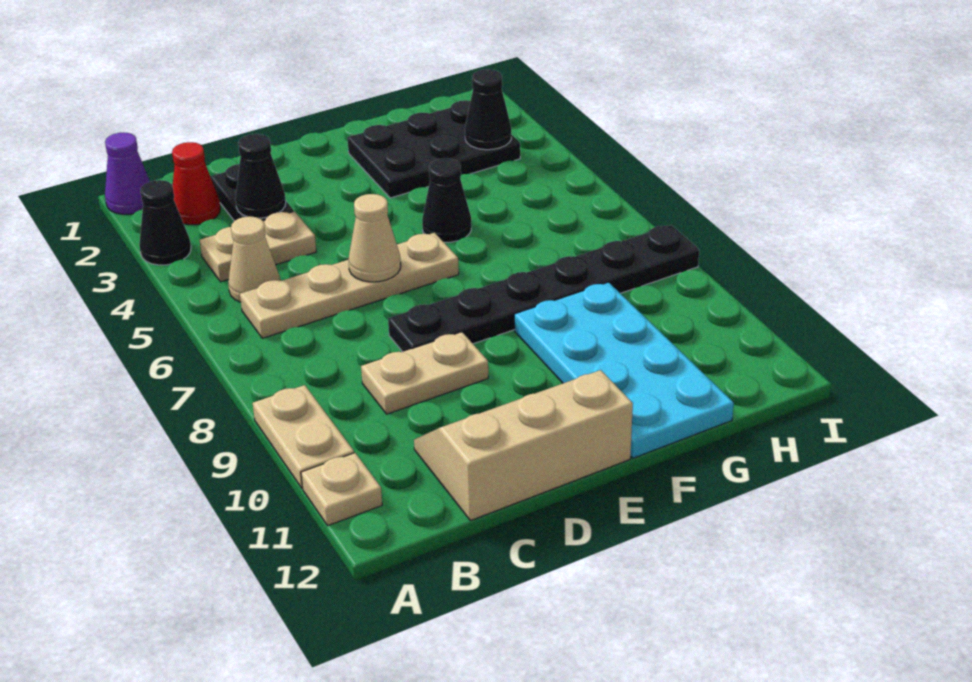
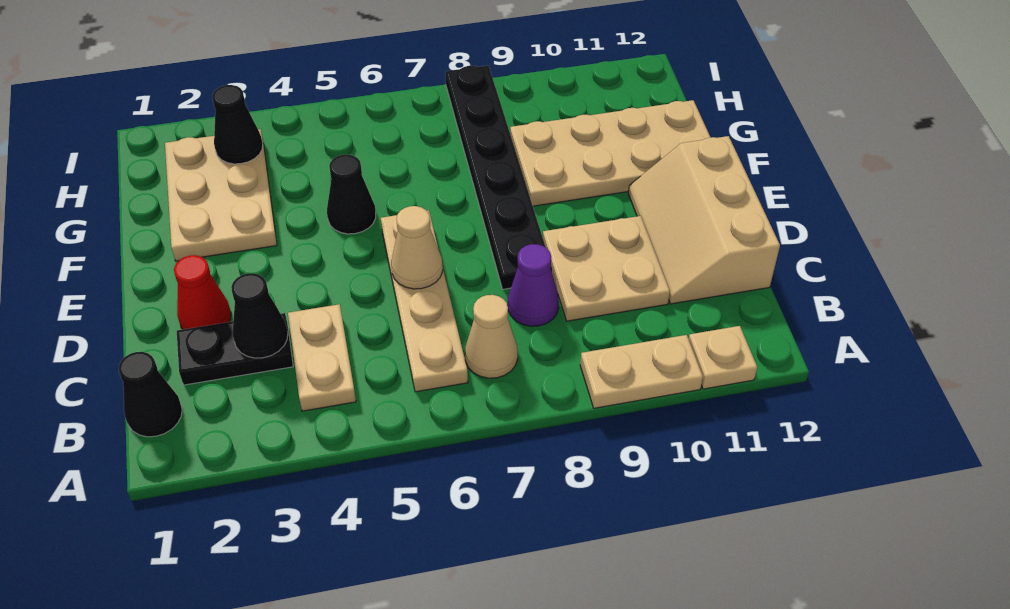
purple 1x1 cone [105,133,150,214] -> purple 1x1 cone moved to [508,244,559,326]
black 1x1 cone [139,180,191,265] -> black 1x1 cone moved to [119,352,182,437]
red 1x1 cone [172,142,220,225] -> red 1x1 cone moved to [174,255,231,329]
tan 1x1 cone [228,216,280,302] -> tan 1x1 cone moved to [465,295,518,378]
tan 1x2 plate [361,332,488,414] -> tan 2x2 plate [543,216,670,321]
black 2x3 plate [347,100,520,198] -> tan 2x3 plate [165,129,277,261]
cyan 2x4 plate [514,282,734,458] -> tan 2x4 plate [510,100,711,206]

